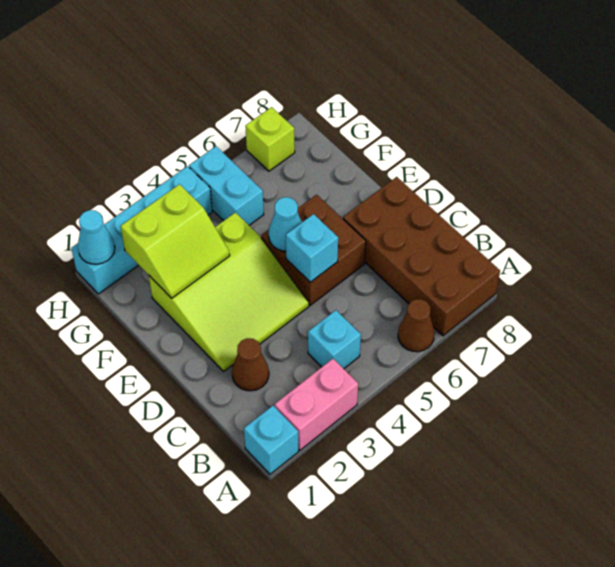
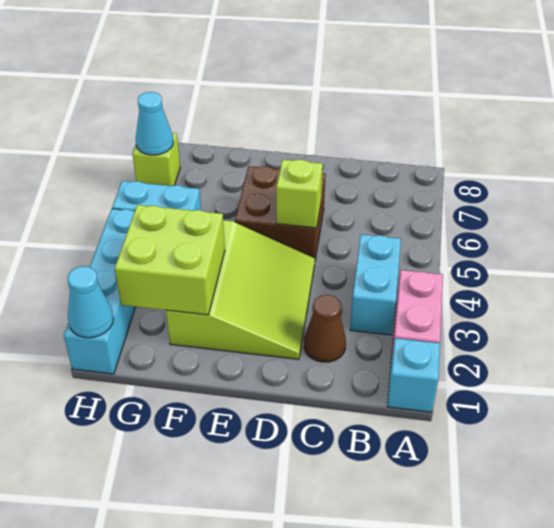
brown 1x1 cone [398,299,434,352] -> none
brown 2x4 brick [343,177,500,336] -> none
cyan 1x1 brick [308,310,361,369] -> cyan 1x2 brick [350,234,401,335]
cyan 1x1 brick [286,214,338,282] -> lime 1x1 brick [276,159,323,228]
cyan 1x1 cone [269,197,302,251] -> cyan 1x1 cone moved to [136,92,173,155]
lime 2x2 slope [121,184,230,298] -> lime 2x2 brick [115,205,225,315]

